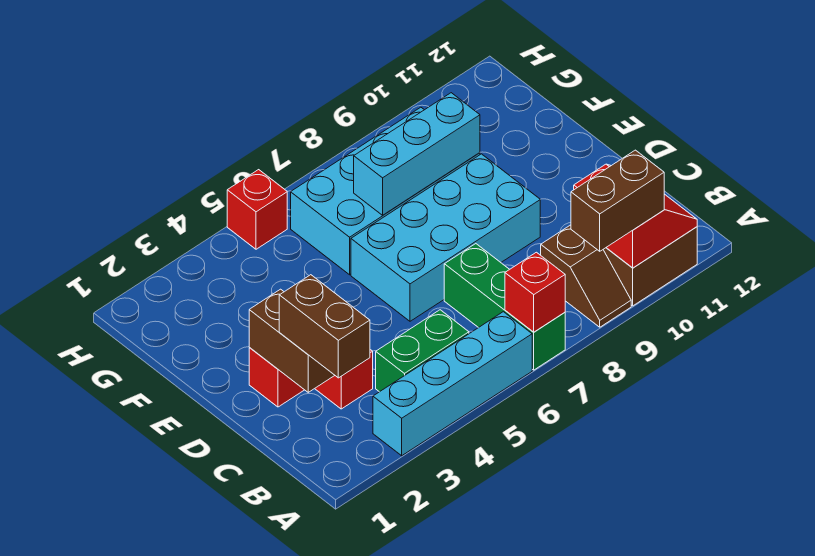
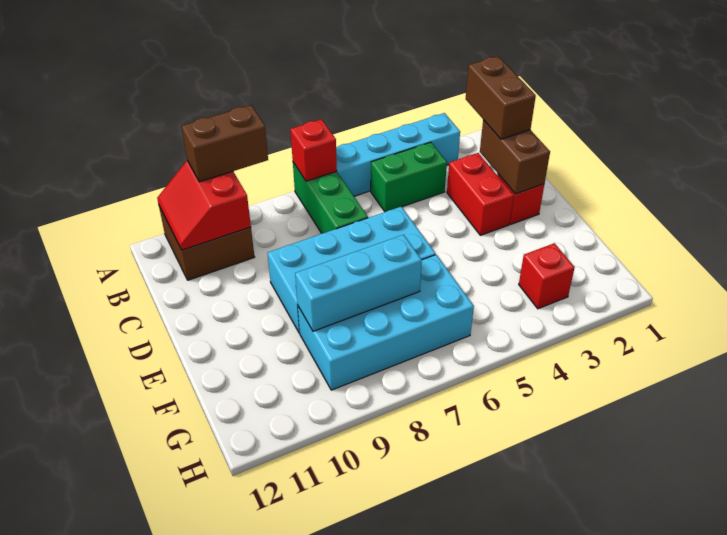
brown 1x2 slope [541,225,631,327] -> none
red 1x1 brick [227,170,287,249] -> red 1x1 brick moved to [519,243,575,309]

